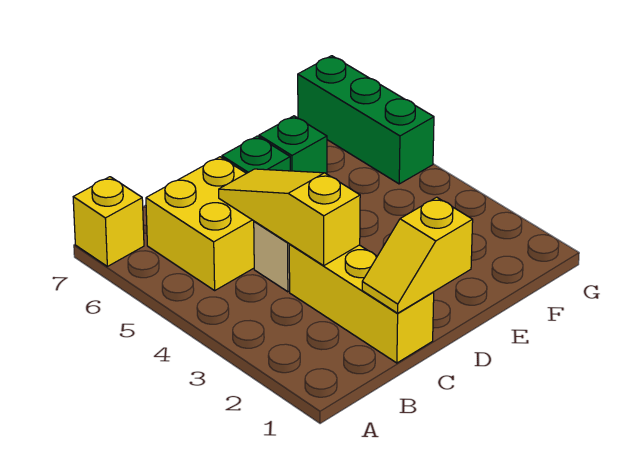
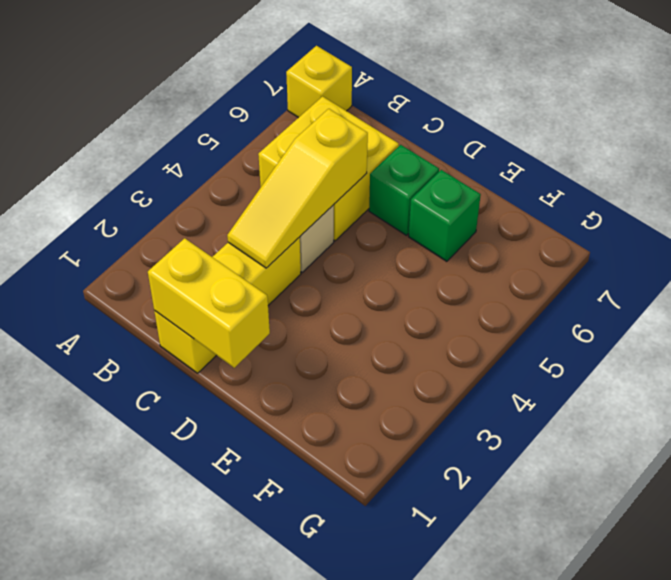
yellow 1x2 slope [362,197,473,313] -> yellow 1x2 brick [148,238,270,368]
yellow 1x3 slope [219,169,360,266] -> yellow 1x3 slope turned to [227,109,368,268]
green 1x3 brick [298,56,434,184] -> none

